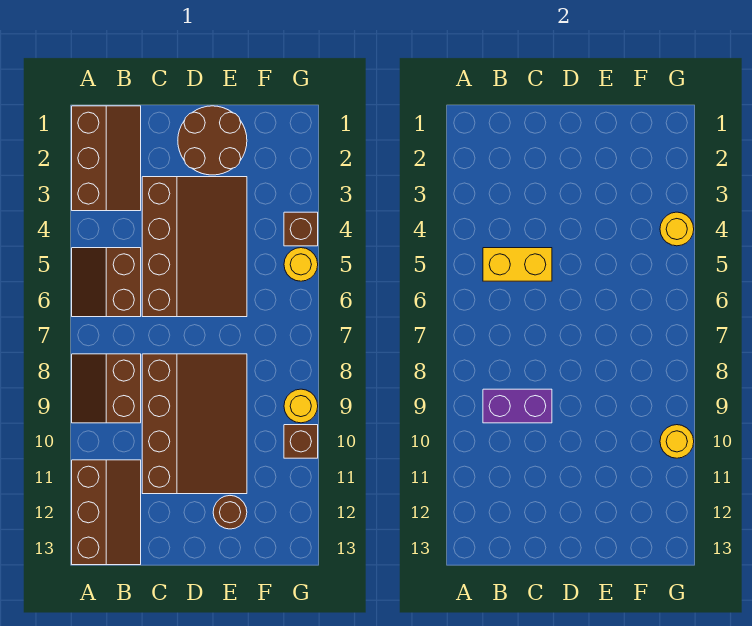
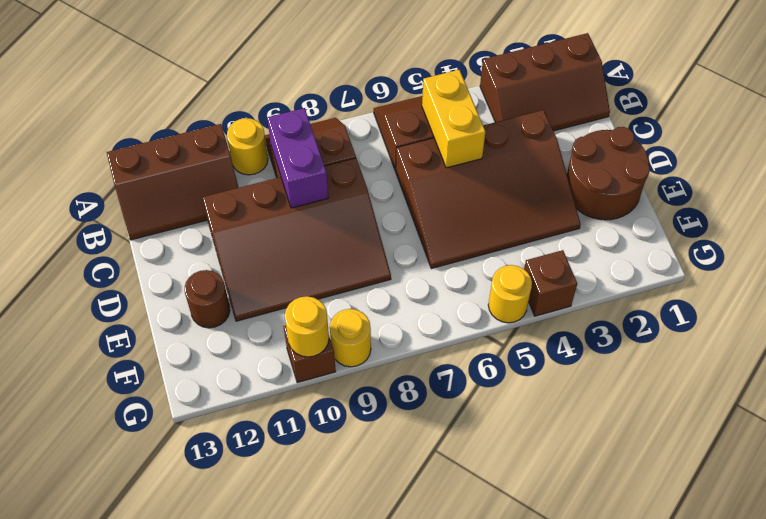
yellow 1x1 round brick [660,212,694,246] -> yellow 1x1 round brick moved to [227,118,268,175]

